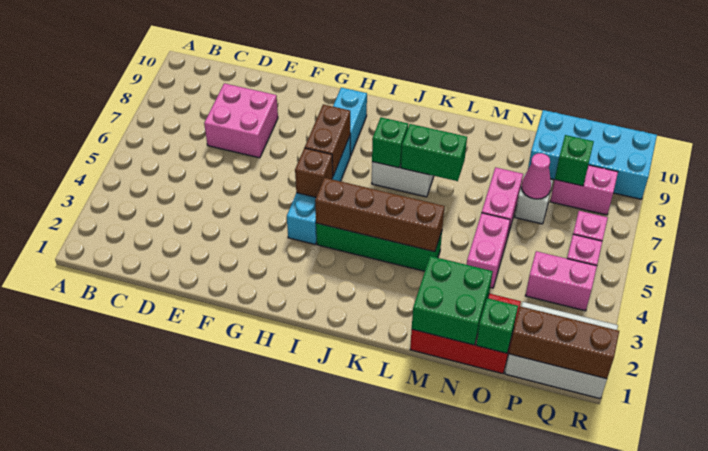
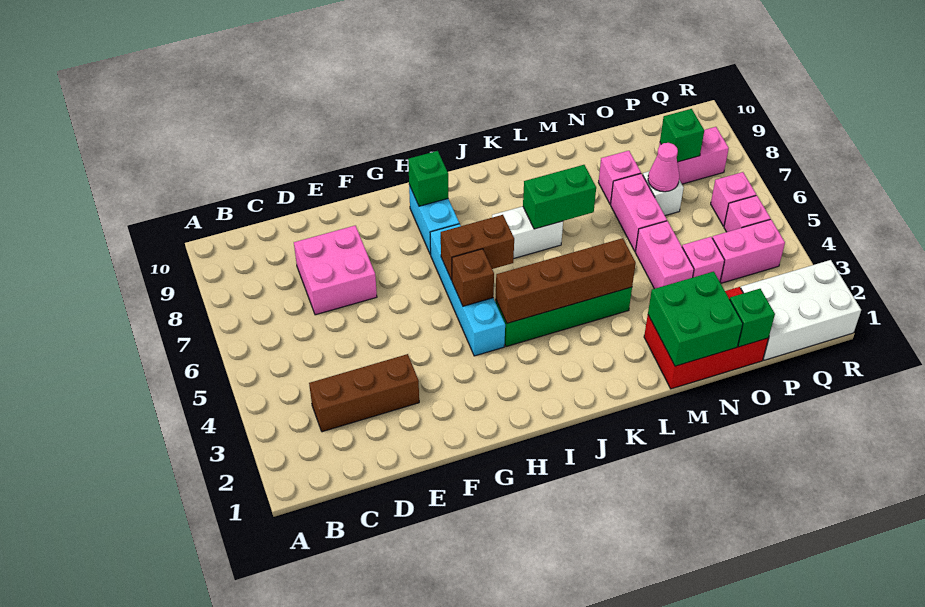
brown 1x2 brick [305,104,350,176] -> brown 1x2 brick turned to [441,215,514,280]
green 1x1 brick [372,117,408,168] -> green 1x1 brick moved to [408,151,448,206]
none -> pink 1x1 brick [599,151,641,204]
none -> pink 1x1 brick [682,237,725,281]
cyan 2x4 brick [528,110,657,199] -> none
brown 1x3 brick [509,306,619,379] -> brown 1x3 brick moved to [309,354,419,432]

